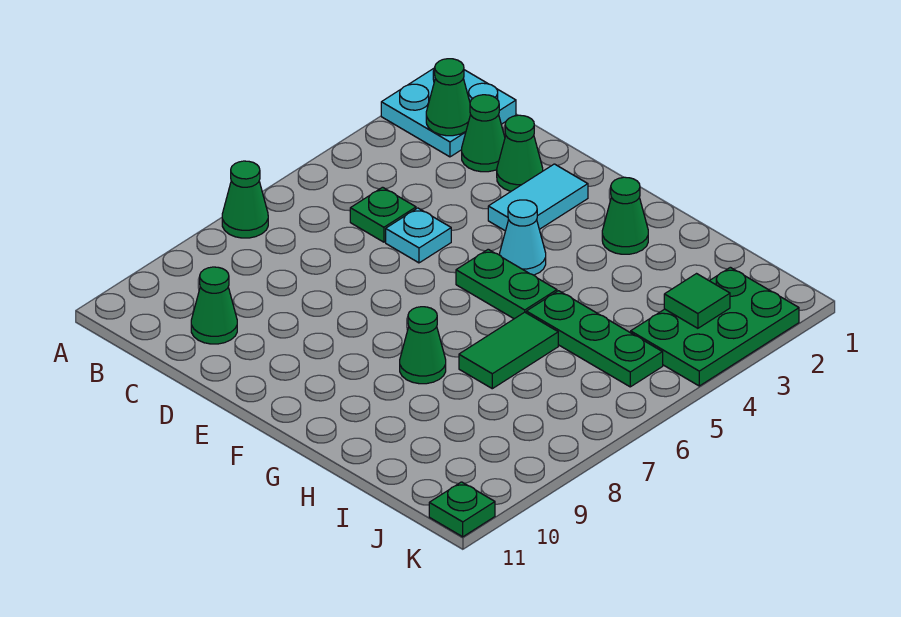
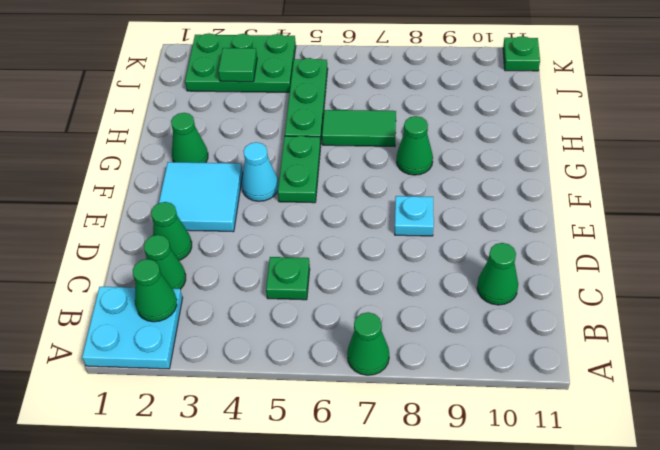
cyan 1x1 plate [386,208,451,263] -> cyan 1x1 plate moved to [395,196,434,236]
cyan 1x2 tile [488,164,588,231] -> cyan 2x2 tile [159,162,243,232]

